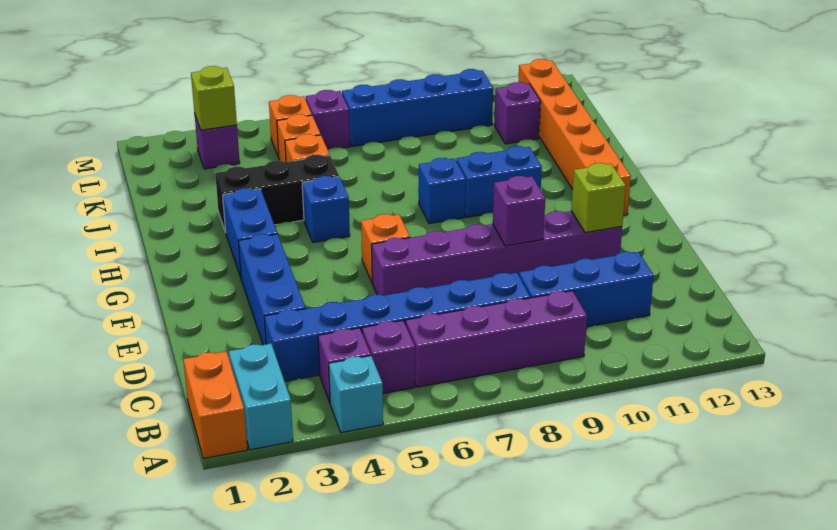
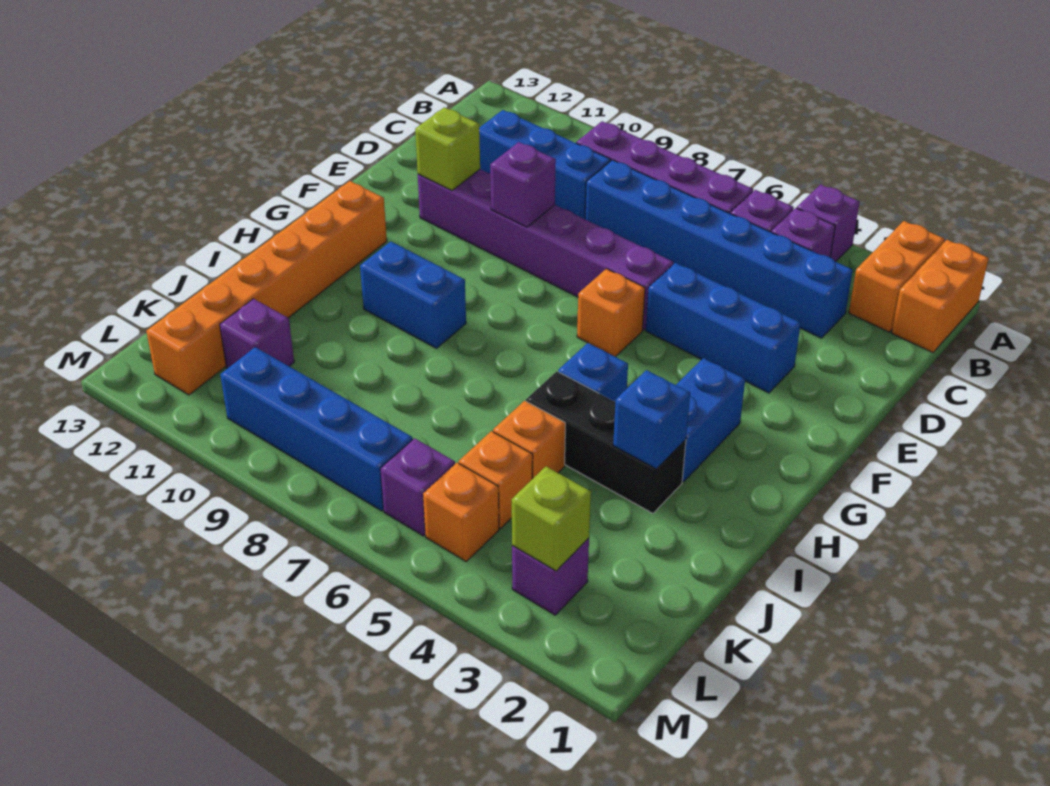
cyan 1x2 brick [229,344,293,450] -> orange 1x2 brick [849,221,945,332]
cyan 1x1 brick [329,356,383,433] -> purple 1x1 brick [797,184,860,262]
blue 1x3 brick [238,234,305,345] -> blue 1x3 brick turned to [646,263,801,393]
blue 1x1 brick [419,158,466,224] -> blue 1x1 brick moved to [613,370,690,469]

